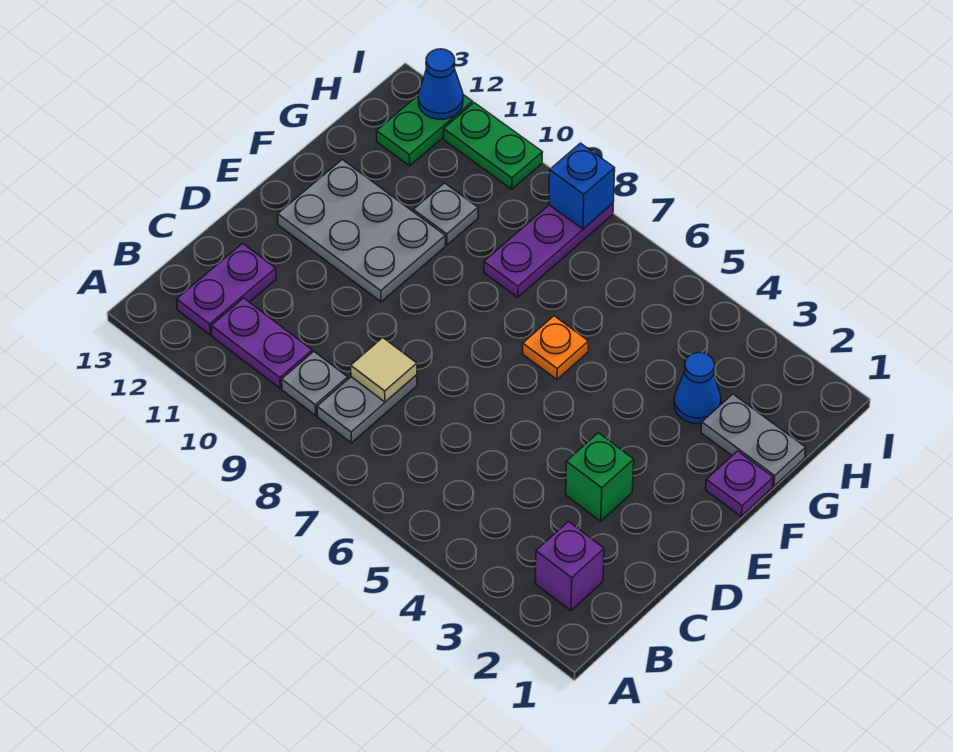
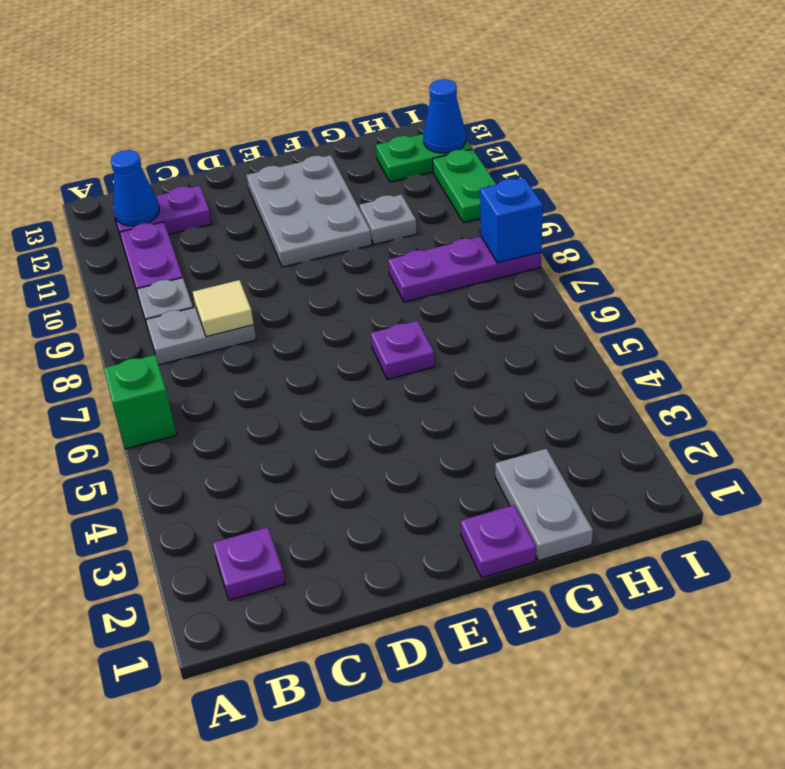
purple 1x1 brick [535,521,604,611] -> purple 1x1 plate [213,527,285,600]
green 1x1 brick [566,433,634,521] -> green 1x1 brick moved to [104,355,177,449]
orange 1x1 plate [523,316,588,379] -> purple 1x1 plate [371,321,435,379]
blue 1x1 cone [674,353,721,424] -> blue 1x1 cone moved to [111,150,159,226]

